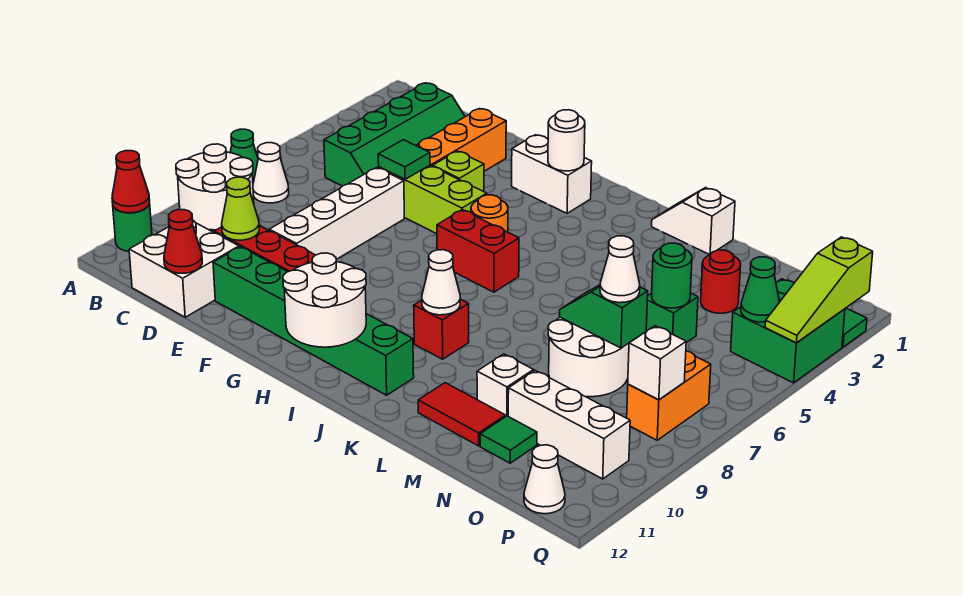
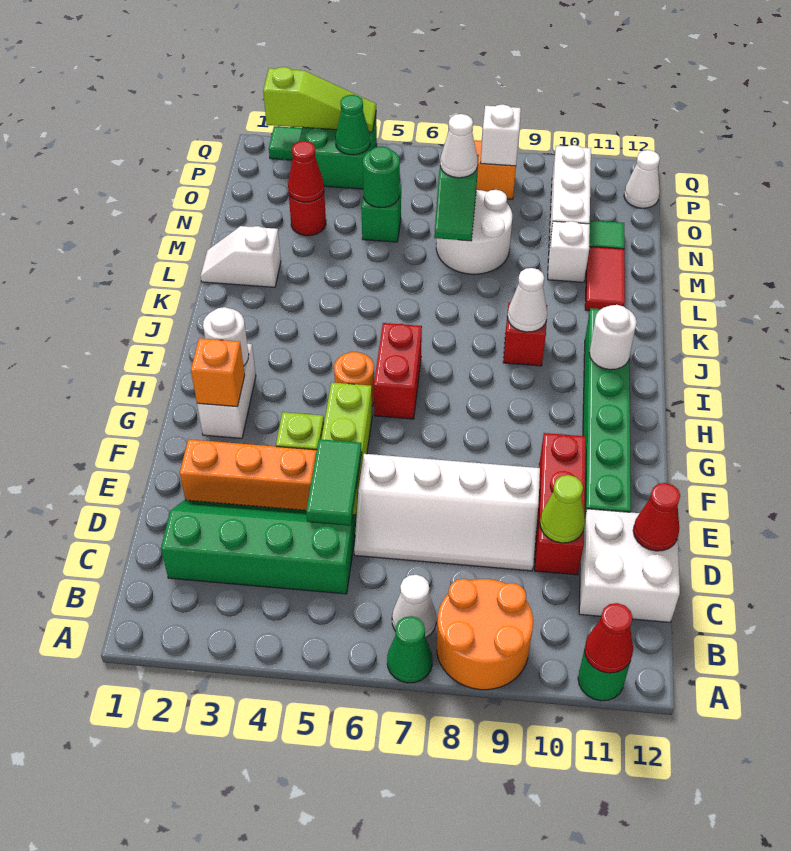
white 2x2 round brick [176,144,254,230] -> orange 2x2 round brick [437,579,533,690]
green 1x1 tile [378,140,430,179] -> green 1x2 tile [306,439,362,525]
none -> orange 1x1 brick [191,338,245,407]
white 2x2 round brick [283,253,366,347] -> white 1x1 round brick [589,305,637,370]
white 1x2 slope [652,188,735,255] -> white 1x2 slope turned to [201,226,281,287]
none -> red 1x1 cone [288,141,324,202]

